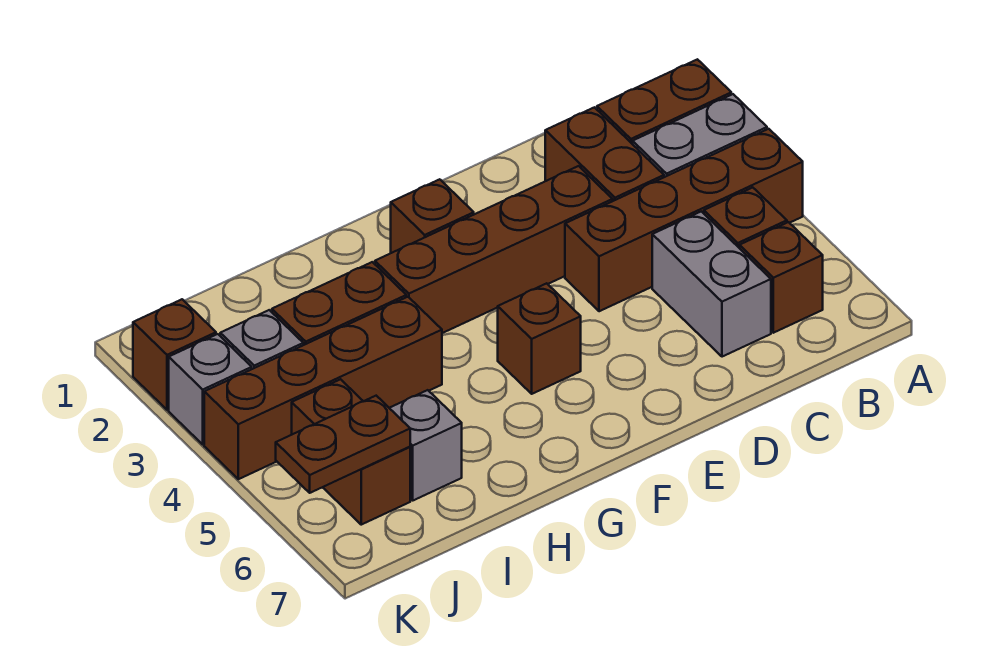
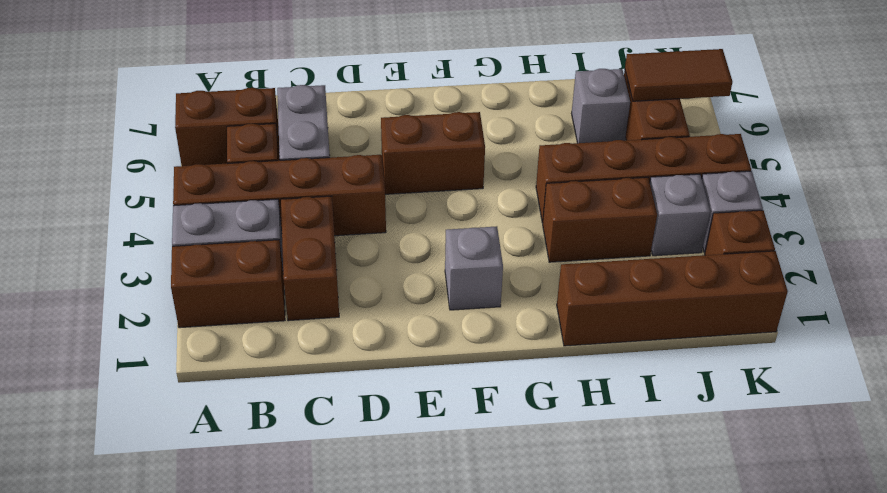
brown 1x1 brick [740,222,823,333] -> brown 1x2 brick [175,88,280,166]
brown 1x4 brick [375,166,613,333] -> brown 1x4 brick moved to [557,251,788,346]
brown 1x1 brick [391,179,474,253] -> grey 1x1 brick [445,226,503,310]
brown 1x1 brick [498,283,581,394] -> brown 1x2 brick [381,112,485,194]
brown 1x2 plate [276,396,410,493] -> brown 1x2 tile [625,49,732,101]

